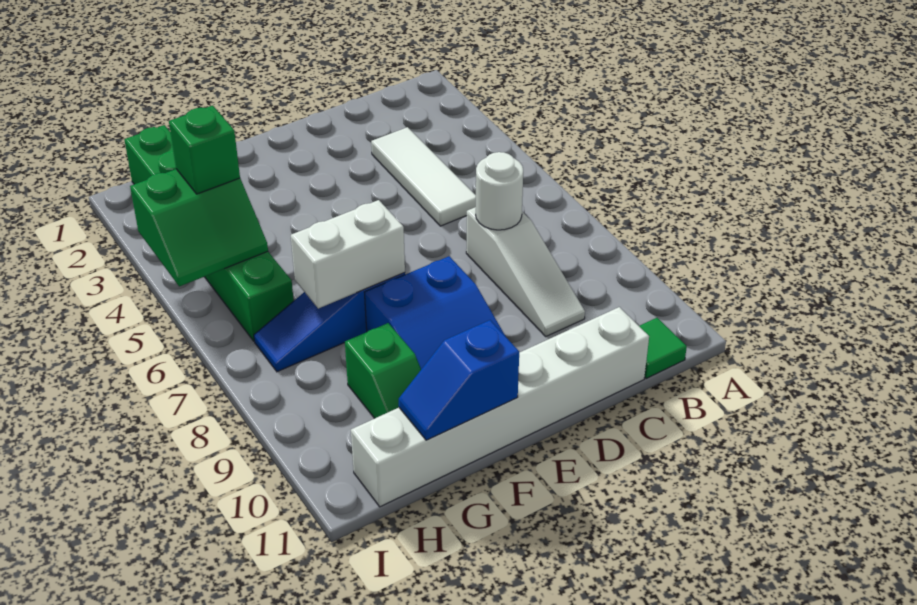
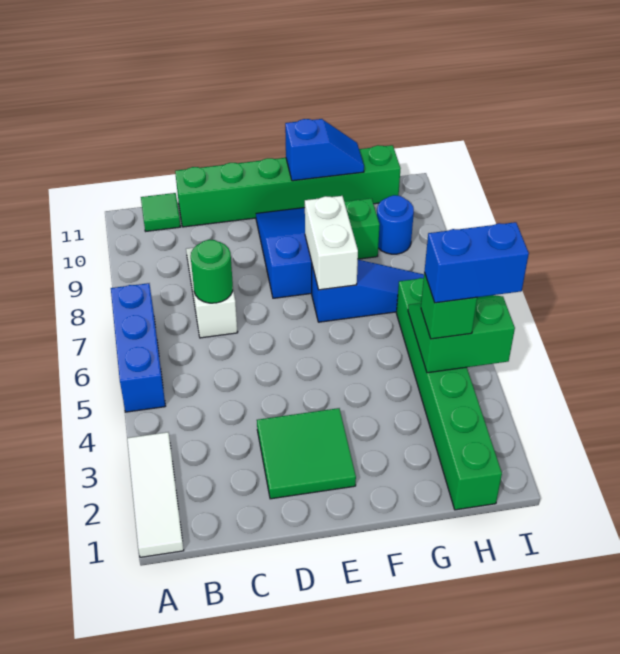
none -> blue 1x3 brick [111,283,165,412]
white 1x3 tile [371,127,476,226] -> white 1x3 tile moved to [127,432,184,557]
white 1x1 round brick [476,152,523,230] -> green 1x1 round brick [191,240,233,303]
white 1x6 brick [351,307,649,507] -> green 1x6 brick [175,145,400,227]
none -> green 2x2 tile [257,408,356,499]
white 1x2 brick [291,200,405,309] -> white 1x2 brick turned to [305,196,358,290]
none -> blue 1x2 brick [424,222,529,303]
none -> blue 1x1 round brick [377,195,414,254]

